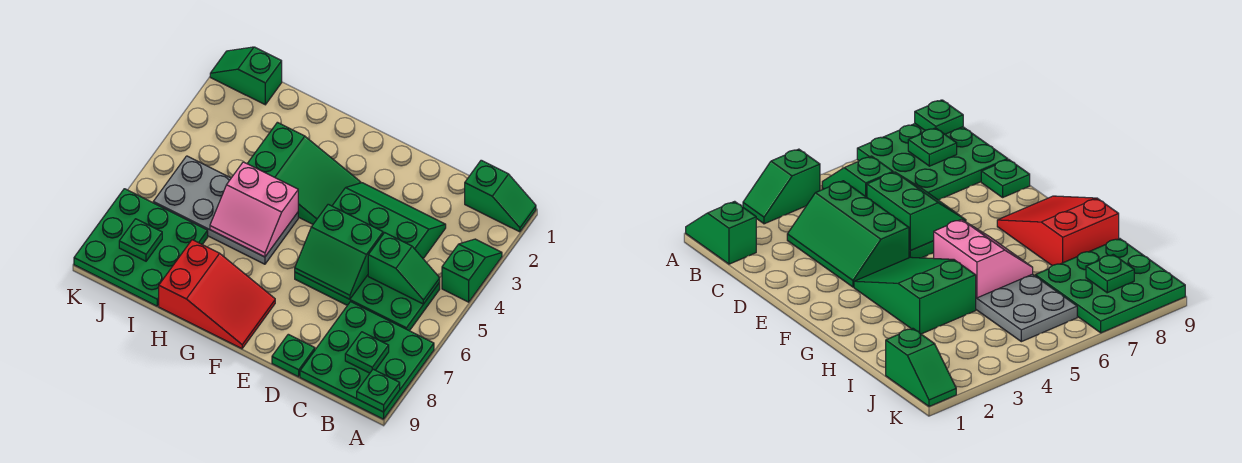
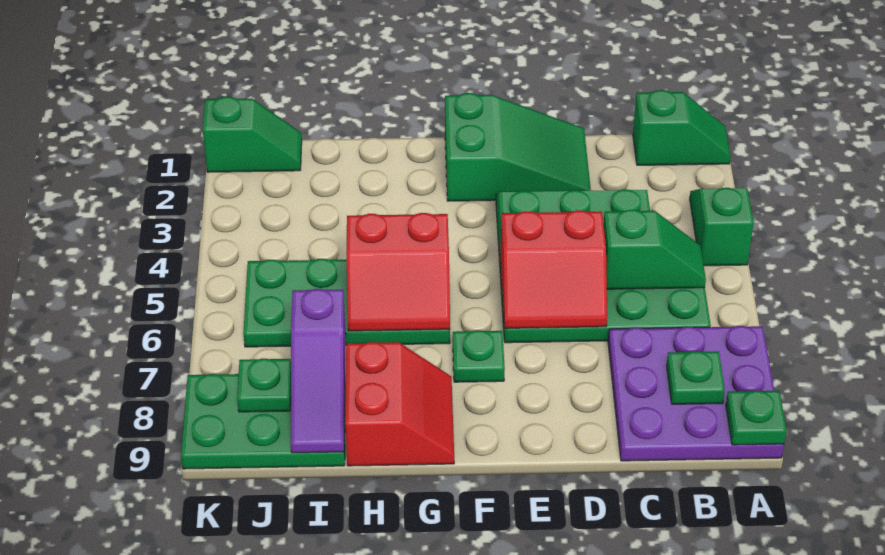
green 3x3 plate [300,302,434,419] -> purple 3x3 plate [608,326,784,461]
green 2x2 slope [295,204,383,299] -> red 2x2 slope [500,210,607,328]
green 1x1 plate [272,334,315,377] -> green 1x1 plate moved to [453,330,505,382]
green 2x3 slope [247,122,361,224] -> green 2x3 slope moved to [445,93,591,201]
red 2x3 slope [159,240,275,349] -> red 2x2 slope [345,342,454,466]
grey 2x4 plate [153,156,298,264] -> green 2x4 plate [243,259,450,347]
pink 2x2 slope [210,162,298,257] -> red 2x2 slope [347,213,450,331]
green 3x3 plate [74,189,208,306] -> green 2x3 plate [181,374,346,469]
none -> purple 1x3 slope [291,289,346,453]
green 1x2 slope [210,47,282,105] -> green 1x2 slope turned to [203,97,302,172]

